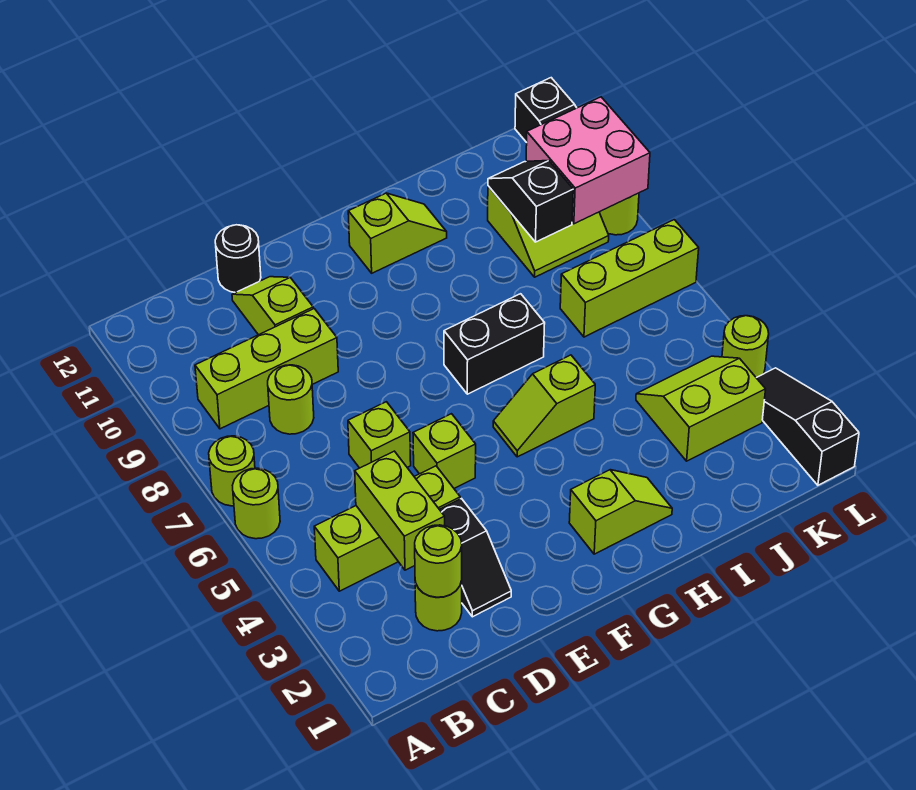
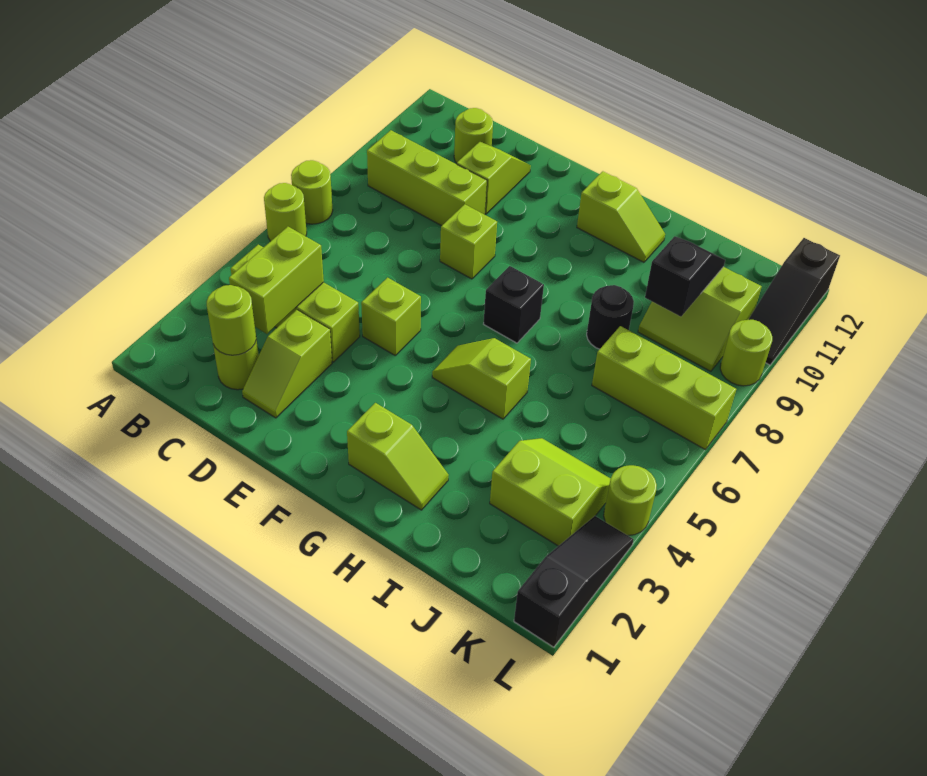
lime 1x1 round brick [268,365,314,434] -> lime 1x1 round brick moved to [454,108,493,163]
black 1x2 slope [439,499,511,617] -> lime 1x2 slope [242,310,332,418]
lime 1x1 brick [348,402,411,468] -> lime 1x1 brick moved to [440,204,497,279]
black 1x1 round brick [215,225,261,293] -> black 1x1 round brick moved to [587,285,634,349]
black 1x2 brick [444,294,545,394] -> black 1x1 brick [484,266,544,343]
pink 2x2 brick [526,97,650,224] -> none

